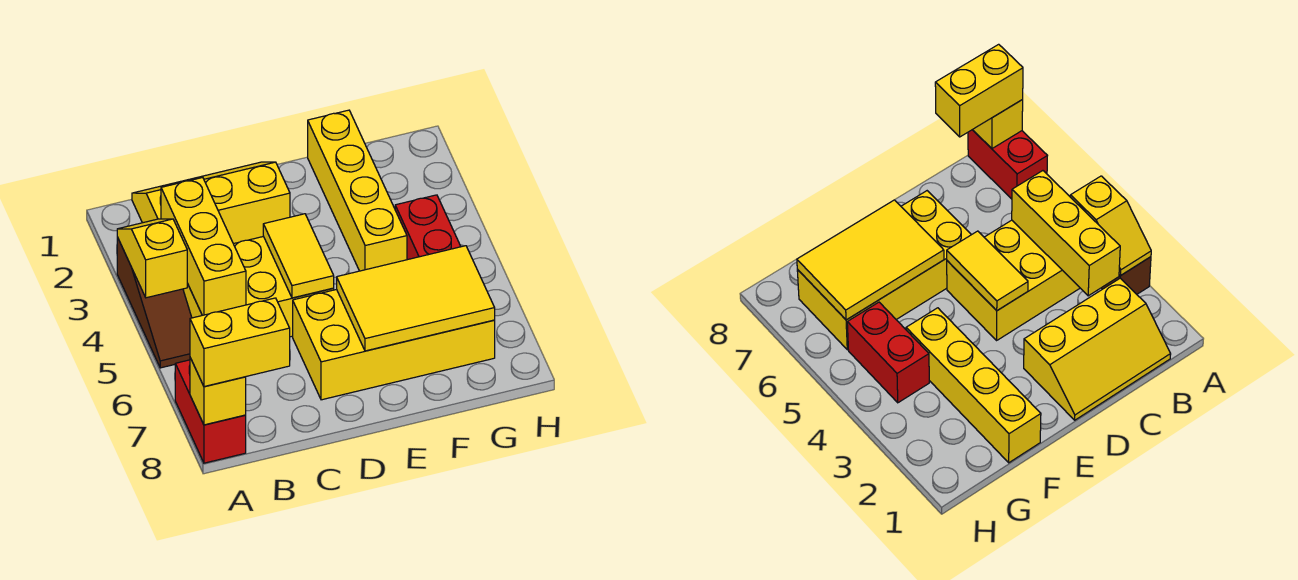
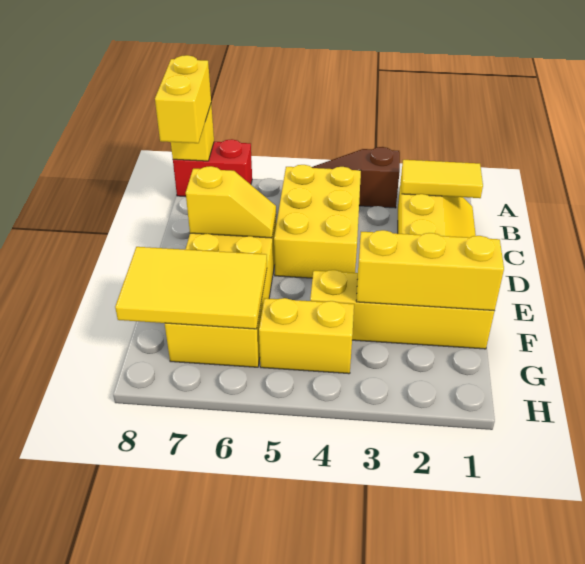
yellow 1x2 slope [117,219,188,298] -> yellow 1x2 slope moved to [186,166,276,238]
yellow 1x3 brick [161,177,246,315] -> yellow 1x3 brick moved to [356,230,504,311]
yellow 1x2 tile [263,214,334,298] -> yellow 1x2 tile moved to [402,160,483,198]
yellow 2x3 tile [337,246,495,351] -> yellow 2x3 tile turned to [115,247,267,329]
red 1x2 brick [395,195,461,260] -> yellow 1x2 brick [259,298,354,374]

